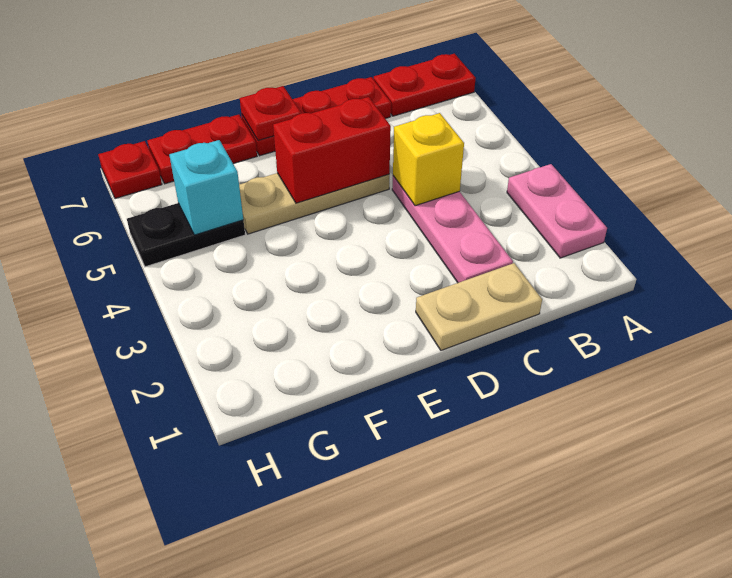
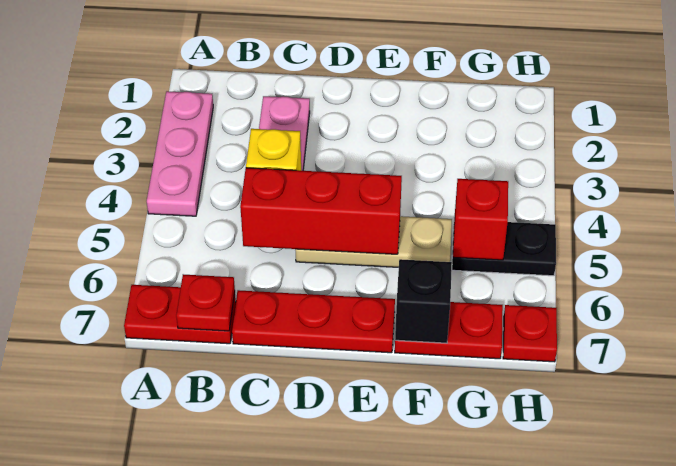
pink 1x2 plate [507,164,607,258] -> pink 1x3 plate [147,91,213,216]
tan 1x2 plate [416,263,542,350] -> none
red 1x2 brick [273,97,391,203] -> red 1x3 brick [240,168,402,254]
red 1x1 plate [240,86,301,140] -> red 1x1 plate moved to [176,274,235,331]
none -> black 1x1 brick [395,259,452,343]
cyan 1x1 brick [169,140,243,235] -> red 1x1 brick [453,179,508,260]

